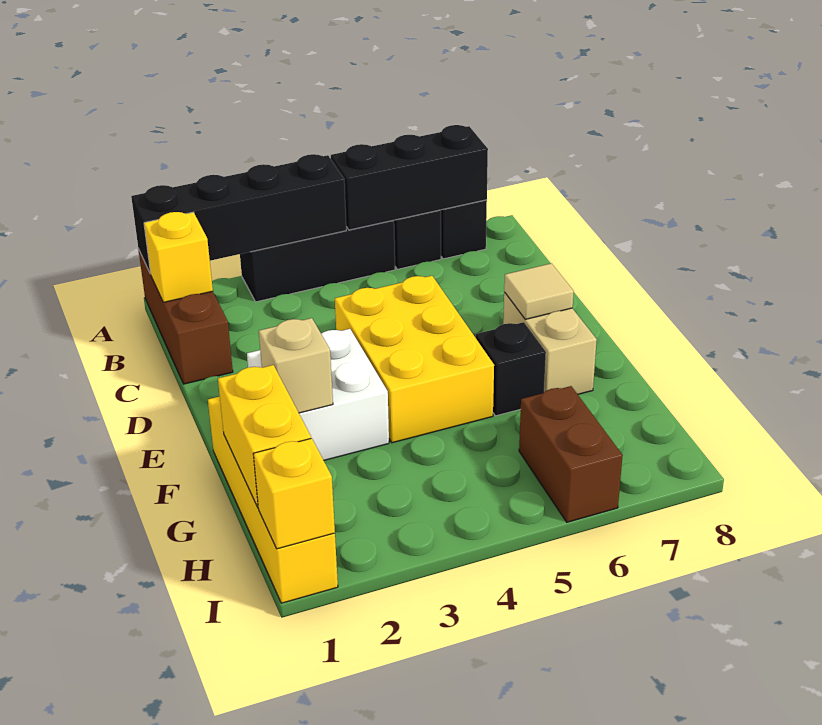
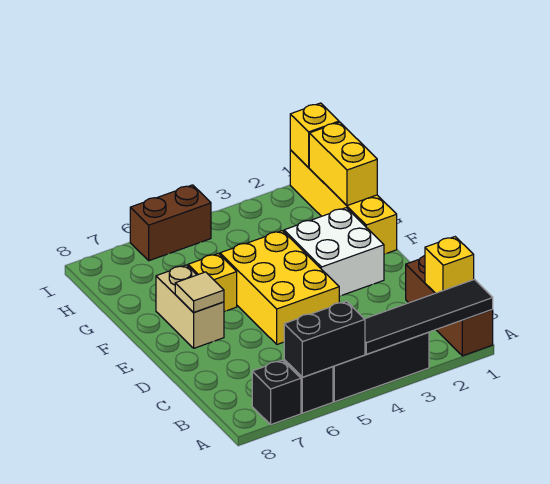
black 1x4 brick [131,154,346,274] -> black 1x4 tile [365,280,493,354]
black 1x3 brick [331,125,488,230] -> black 1x2 brick [284,301,365,377]
tan 1x1 brick [259,318,333,413] -> none
black 1x1 brick [476,322,546,416] -> yellow 1x1 brick [188,254,237,312]
brown 1x2 brick [519,386,623,522] -> brown 1x2 brick turned to [130,185,211,261]

